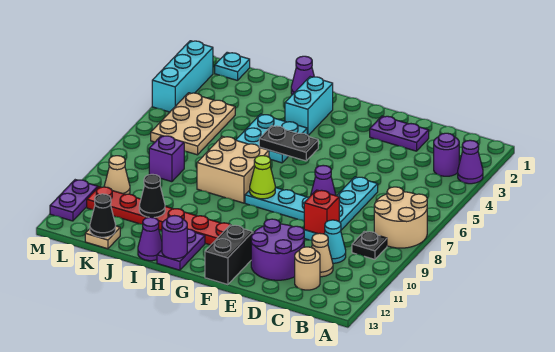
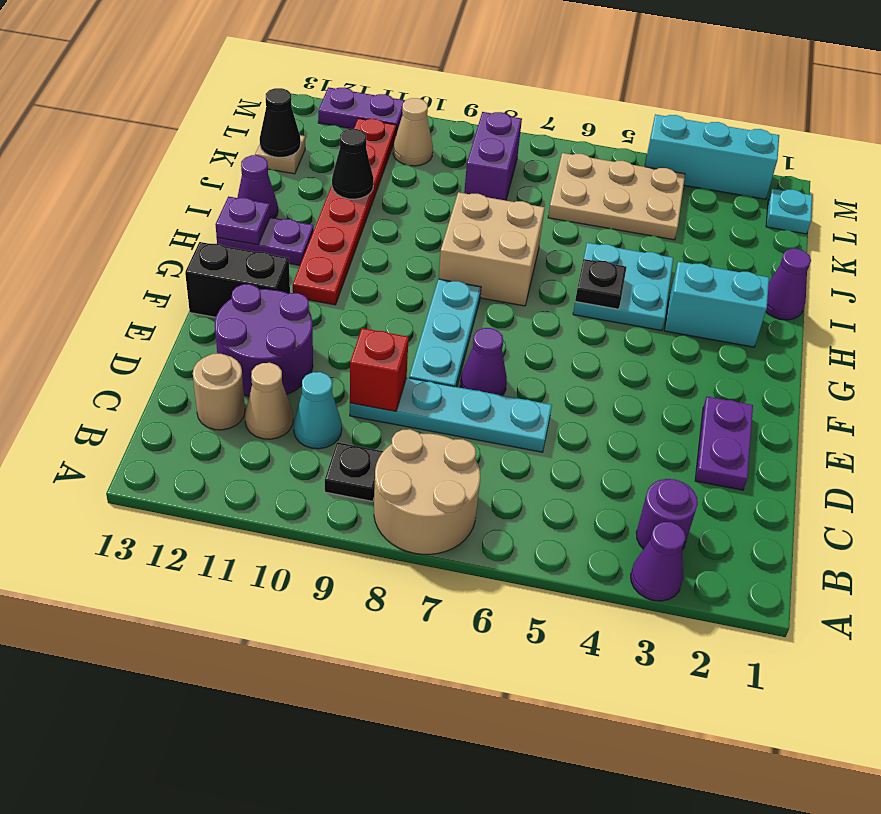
black 1x2 plate [259,126,318,161] -> black 1x1 plate [575,259,627,309]
lime 1x1 cone [250,156,276,199] -> none
purple 1x1 round brick [162,216,187,259] -> purple 1x1 plate [215,197,270,245]
purple 1x1 brick [149,135,184,182] -> purple 1x2 brick [464,112,522,200]

